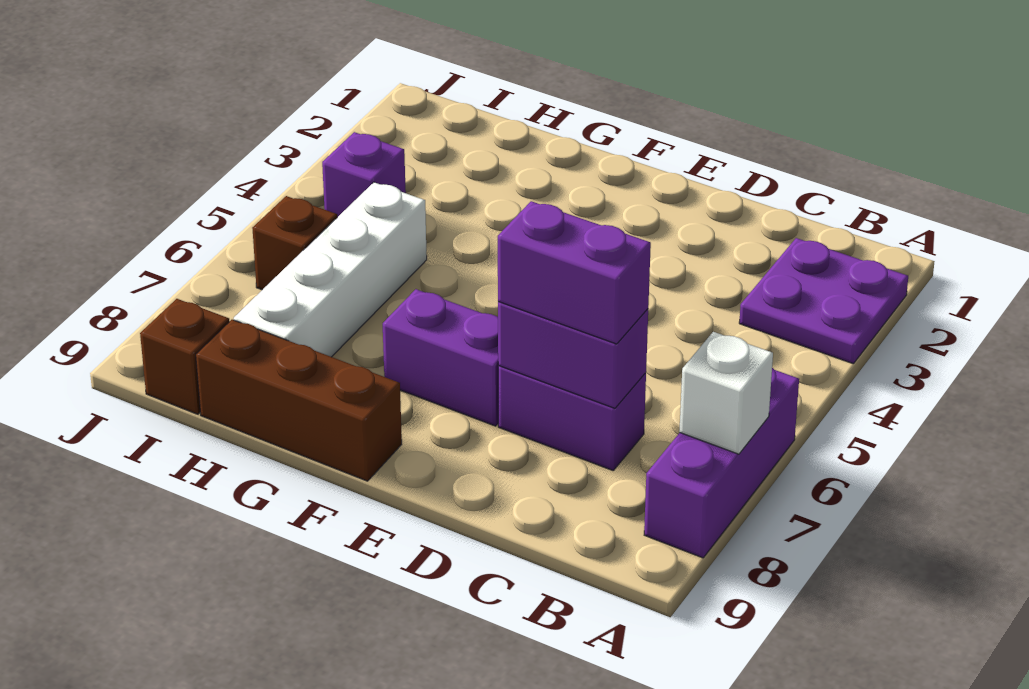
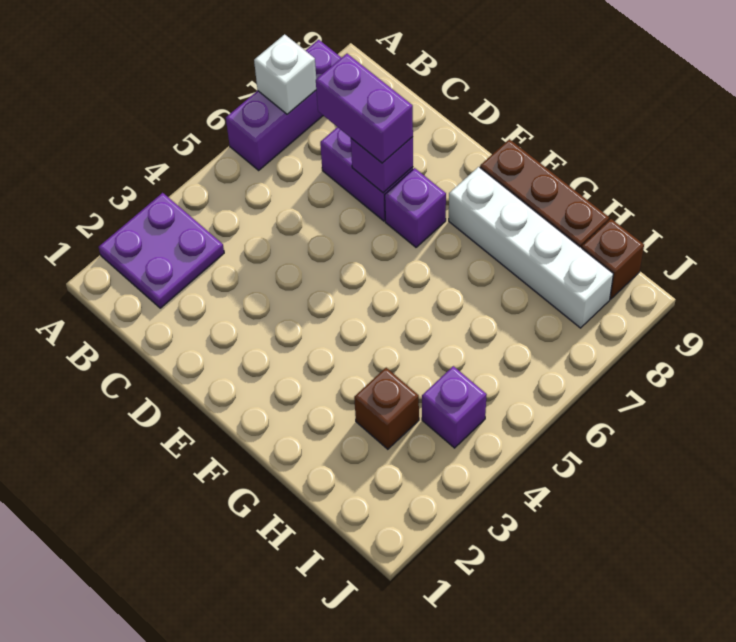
purple 1x2 brick [498,302,648,408] -> purple 1x1 brick [351,137,413,193]
purple 1x2 brick [383,289,498,426] -> purple 1x1 brick [385,168,446,247]
white 1x4 brick [234,182,427,357] -> white 1x4 brick turned to [449,167,613,328]
brown 1x1 brick [252,196,337,290] -> brown 1x1 brick moved to [354,368,419,449]

